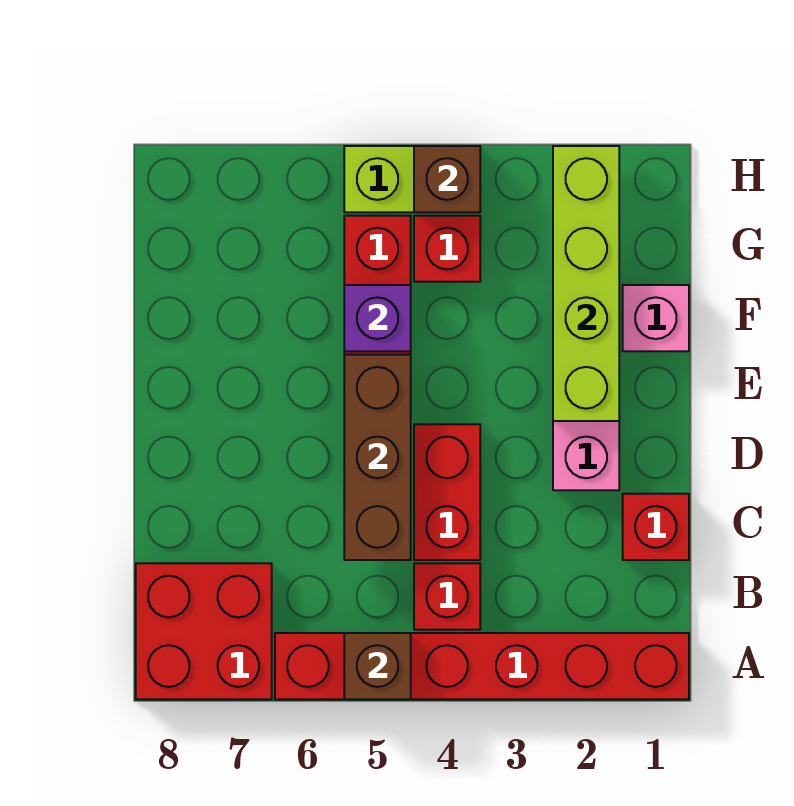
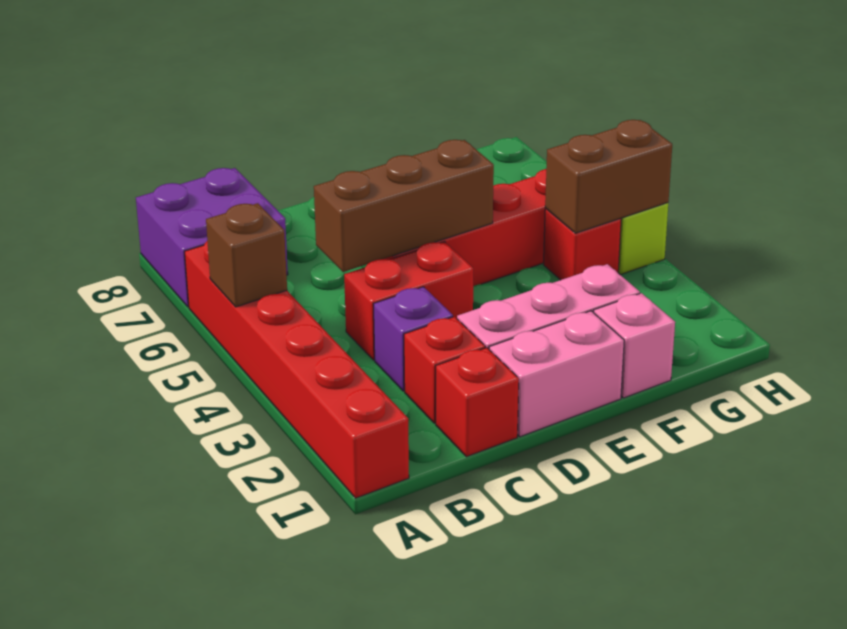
red 2x2 brick [136,563,272,699] -> purple 2x2 brick [136,168,288,307]
red 1x1 brick [414,563,480,630] -> red 1x1 brick moved to [404,317,485,423]
none -> pink 1x2 brick [489,311,624,437]
lime 1x4 brick [553,146,619,421] -> none
purple 1x1 brick [344,285,411,351] -> purple 1x1 brick moved to [374,287,453,391]
brown 1x1 brick [414,146,480,212] -> brown 1x2 brick [545,120,672,233]

